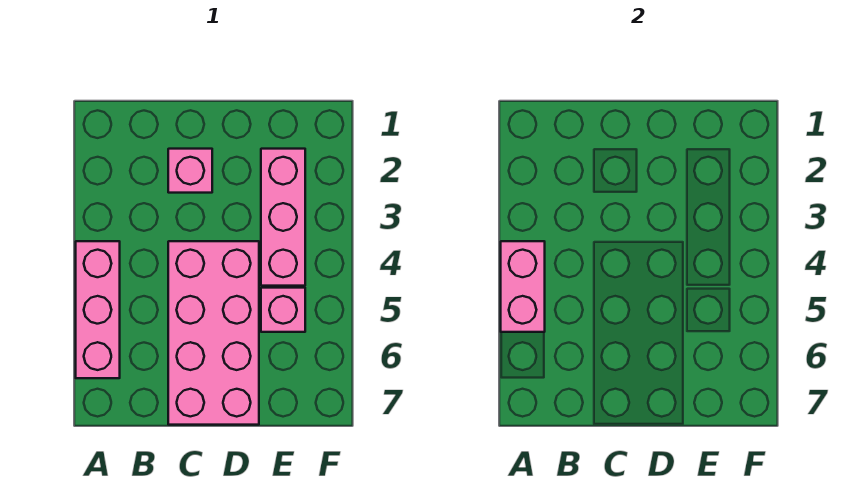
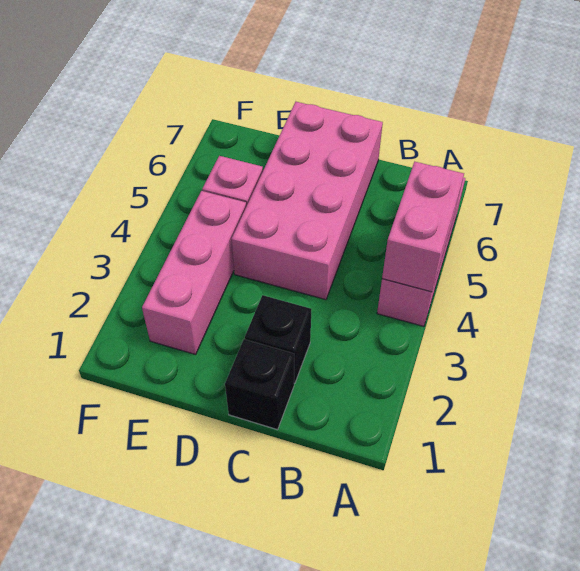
none -> black 1x1 brick [225,339,294,430]
pink 1x1 brick [168,149,212,193] -> black 1x1 brick [245,295,311,384]

